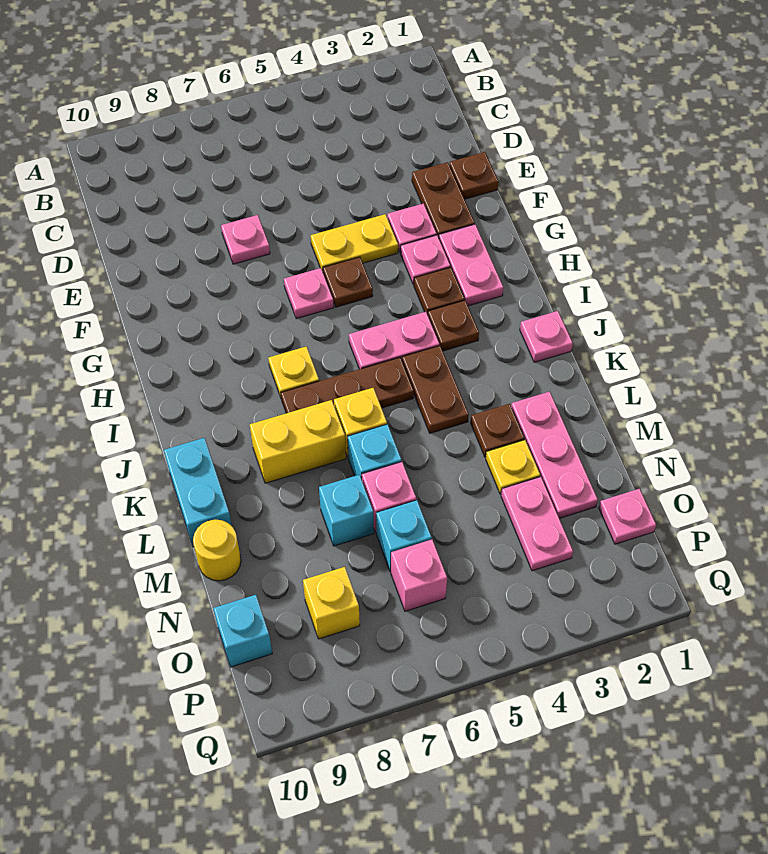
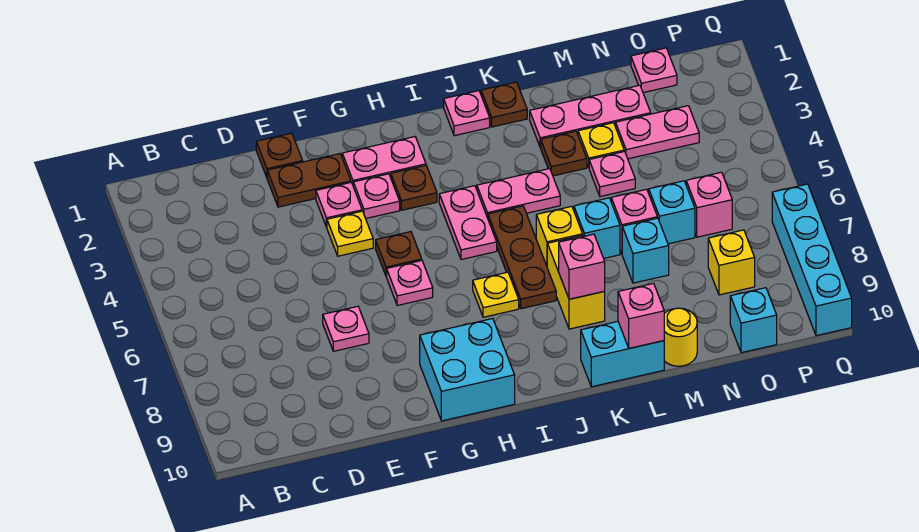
yellow 1x2 plate [311,214,398,271] -> yellow 1x1 plate [327,211,373,256]
none -> cyan 2x2 brick [420,319,515,421]
brown 1x1 plate [428,300,479,351] -> brown 1x1 plate moved to [481,82,527,127]
brown 1x2 plate [402,346,469,433] -> pink 1x2 plate [477,169,560,218]
none -> pink 1x1 brick [559,234,605,299]
none -> pink 1x1 brick [618,283,664,348]
none -> pink 1x1 plate [589,151,635,197]
none -> cyan 1x4 brick [772,184,852,336]

